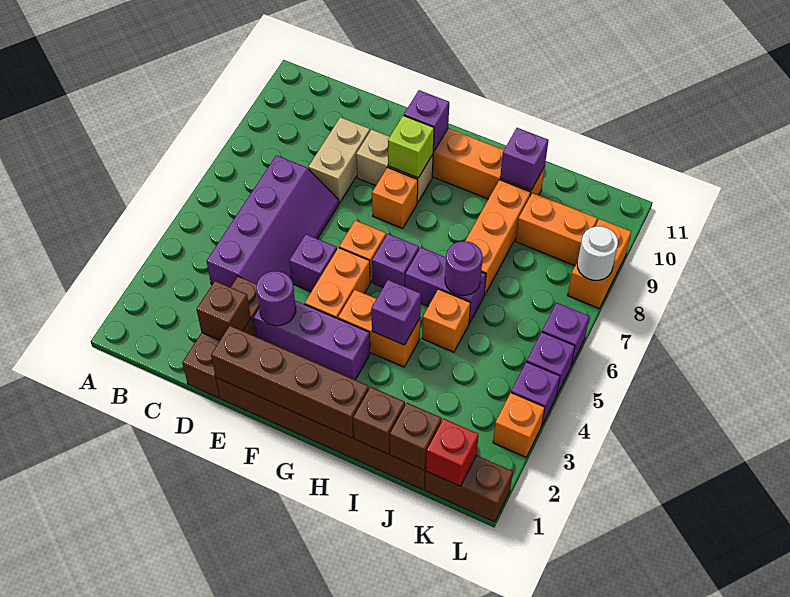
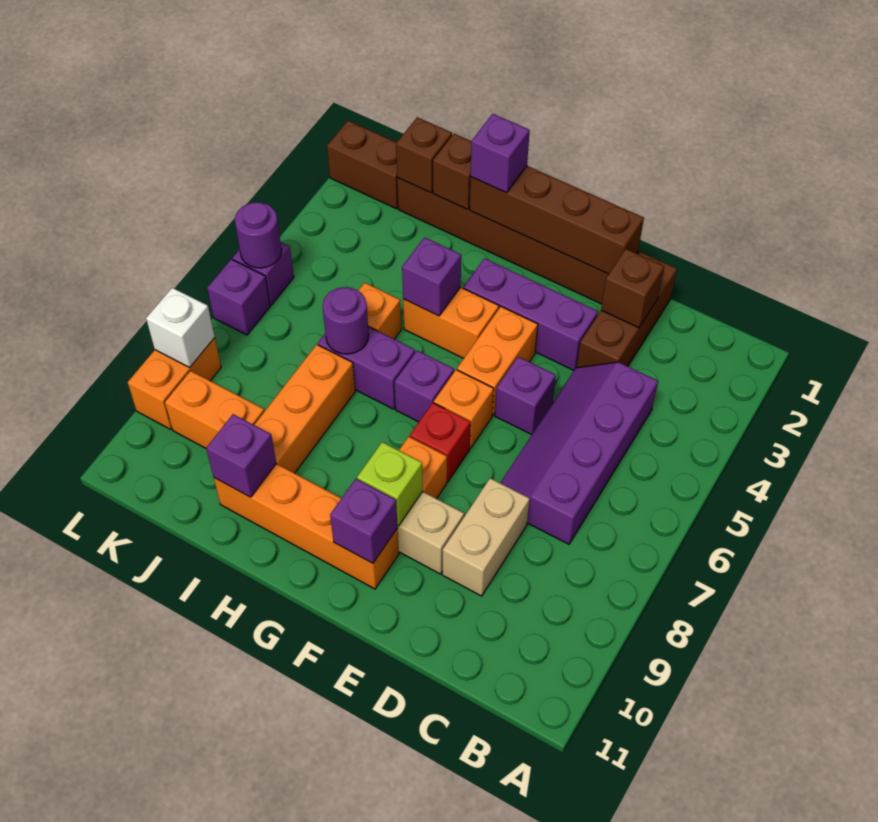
purple 1x1 round brick [256,271,296,326] -> purple 1x1 round brick moved to [235,202,282,268]
red 1x1 brick [426,419,479,486] -> red 1x1 brick moved to [410,403,471,482]
orange 1x1 brick [493,393,545,457] -> none
purple 1x1 brick [511,362,560,426] -> purple 1x1 brick moved to [471,114,530,193]
white 1x1 round brick [577,226,618,280] -> white 1x1 brick [146,288,215,367]

